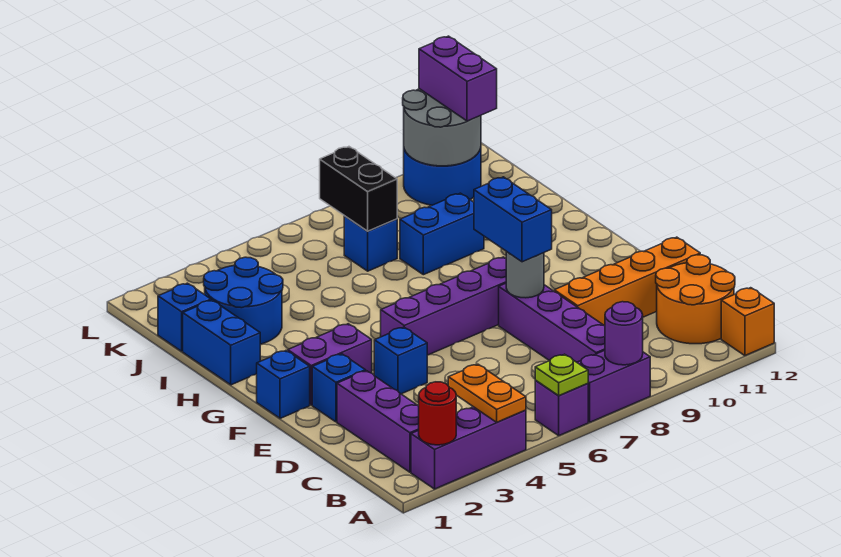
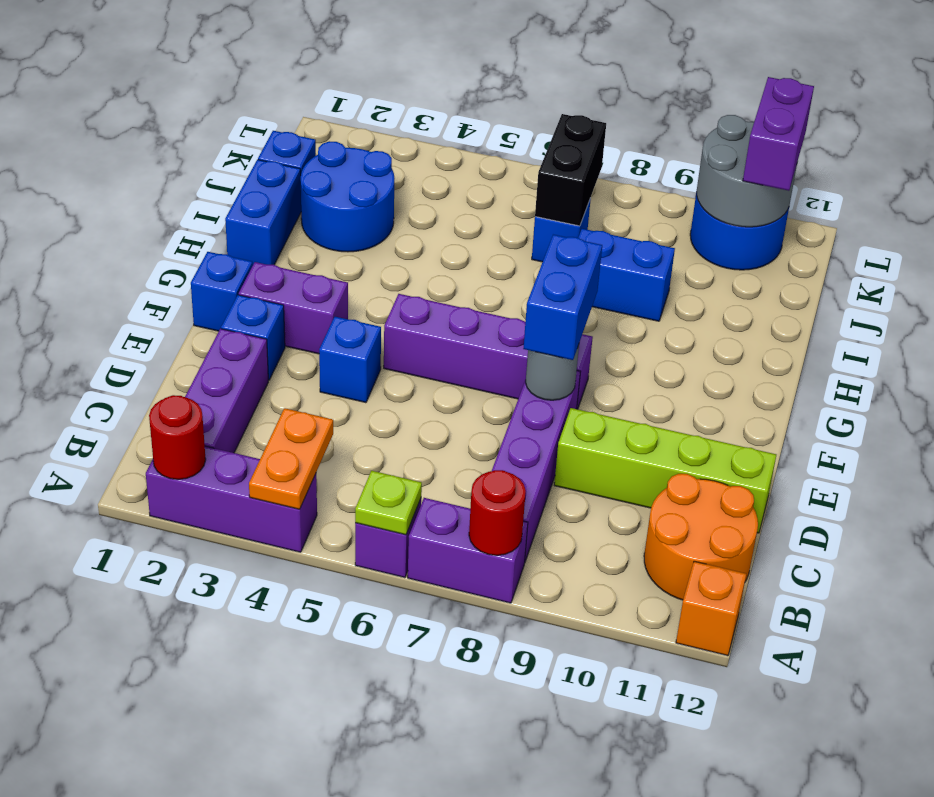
purple 1x1 round brick [605,302,643,365] -> red 1x1 round brick [469,470,526,555]
orange 1x4 brick [554,237,700,326] -> lime 1x4 brick [554,408,776,533]

